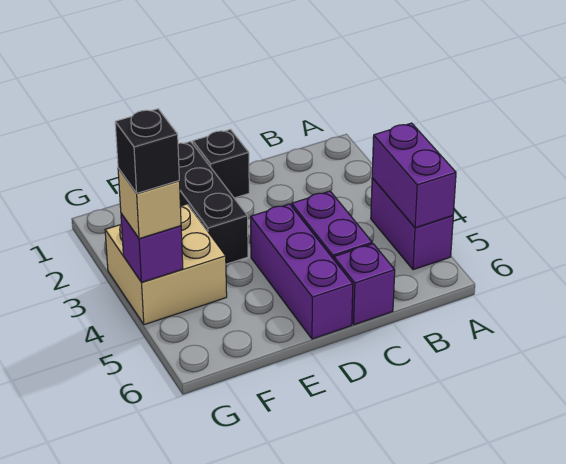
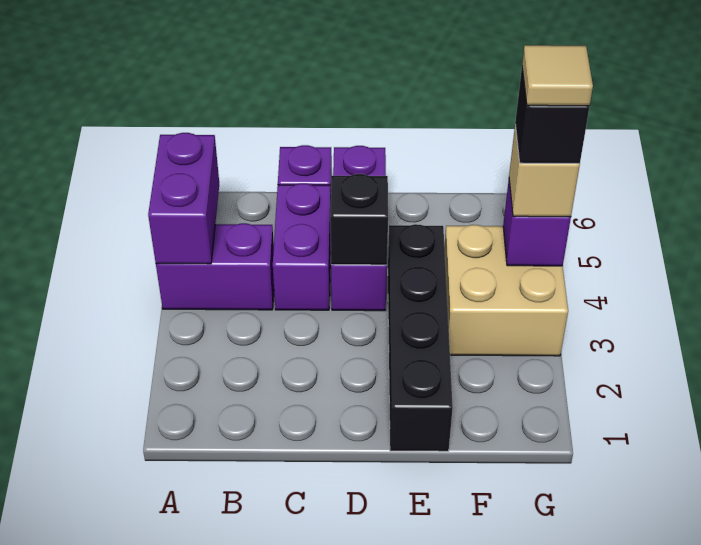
purple 1x2 brick [371,178,453,270] -> purple 1x2 brick turned to [156,223,274,310]
black 1x1 brick [193,129,249,198] -> black 1x1 brick moved to [330,174,388,265]
black 1x3 brick [178,141,248,264] -> black 1x4 brick [388,224,453,451]
none -> tan 1x1 tile [522,45,593,106]

